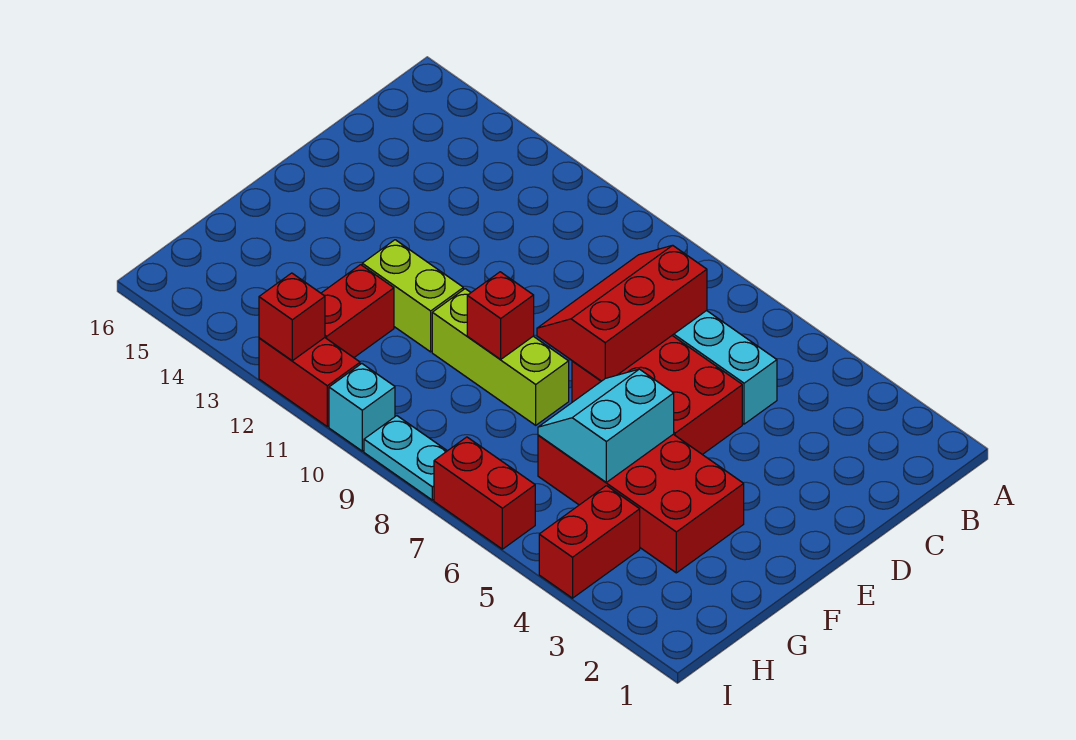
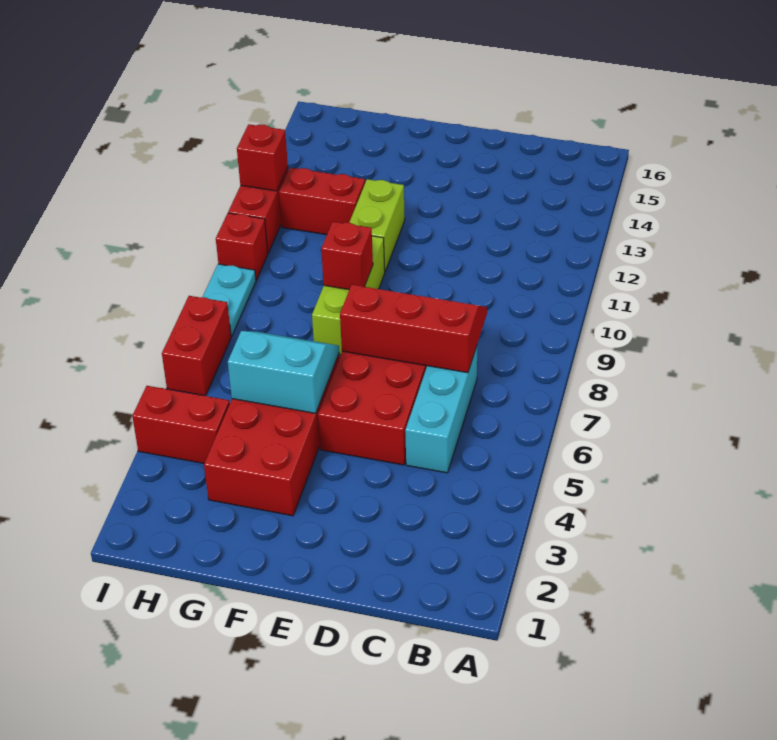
cyan 1x1 brick [329,364,395,451] -> red 1x1 brick [216,213,268,280]

